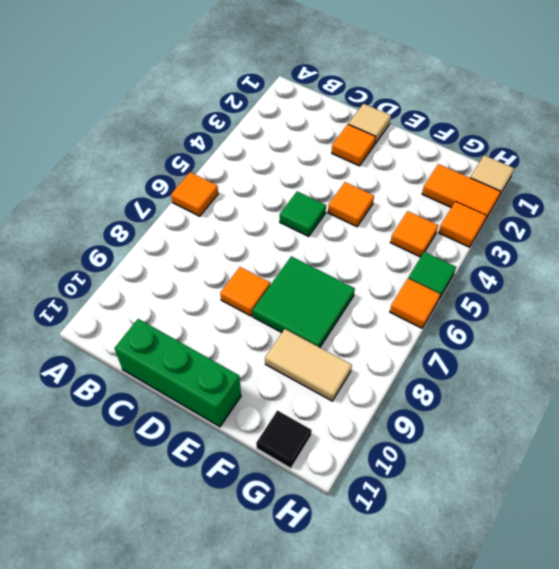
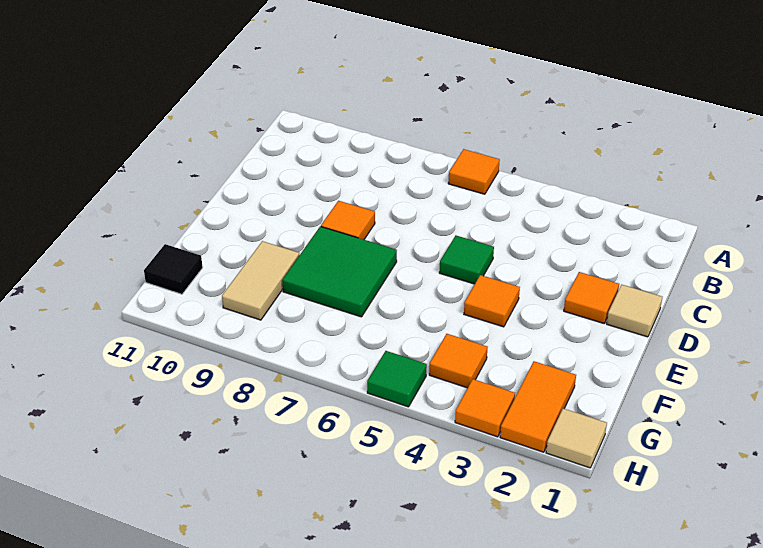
green 1x3 brick [115,319,241,427] -> none
orange 1x1 tile [390,279,440,328] -> none

